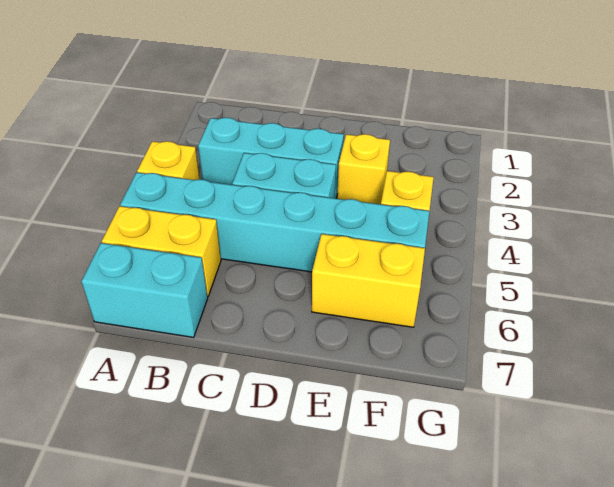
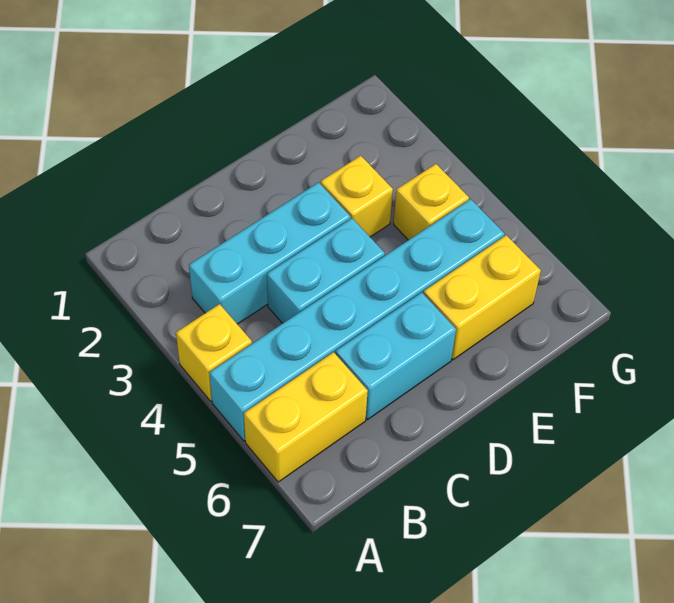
cyan 1x2 brick [81,243,208,337] -> cyan 1x2 brick moved to [336,292,456,420]

